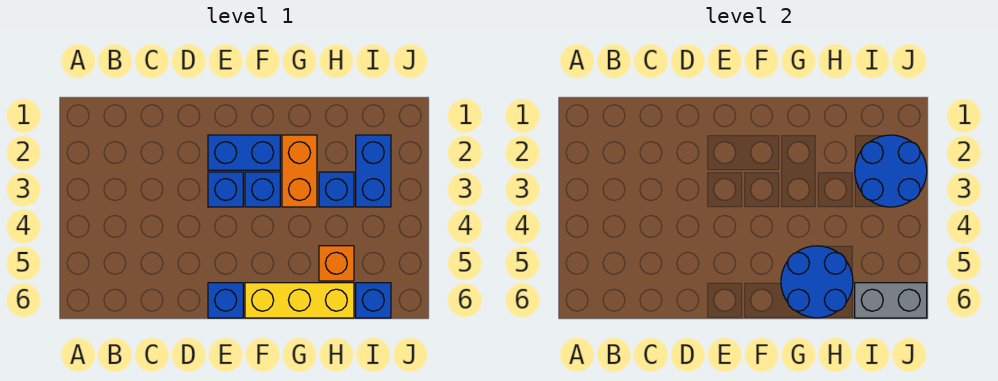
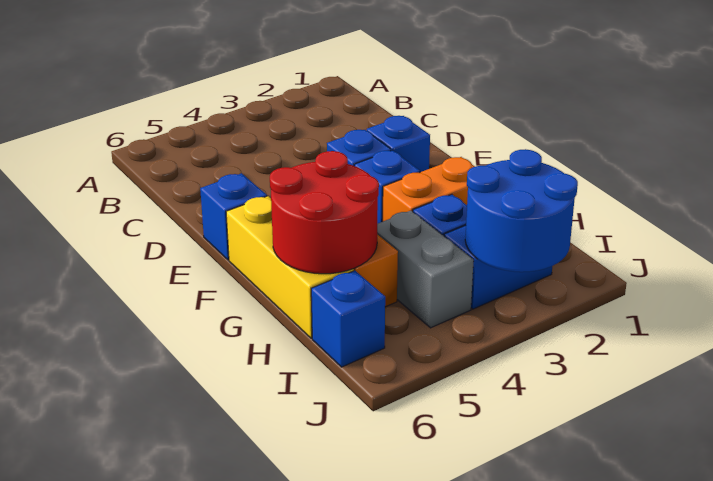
blue 1x2 brick [208,135,280,170] -> blue 1x1 brick [367,116,430,172]
blue 2x2 round brick [781,246,853,318] -> red 2x2 round brick [270,151,379,274]
grey 1x2 brick [855,283,927,318] -> grey 1x2 brick moved to [377,211,474,328]

